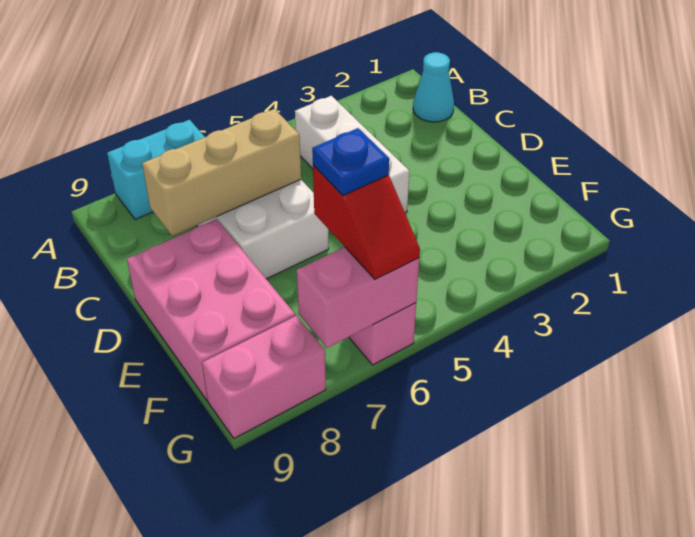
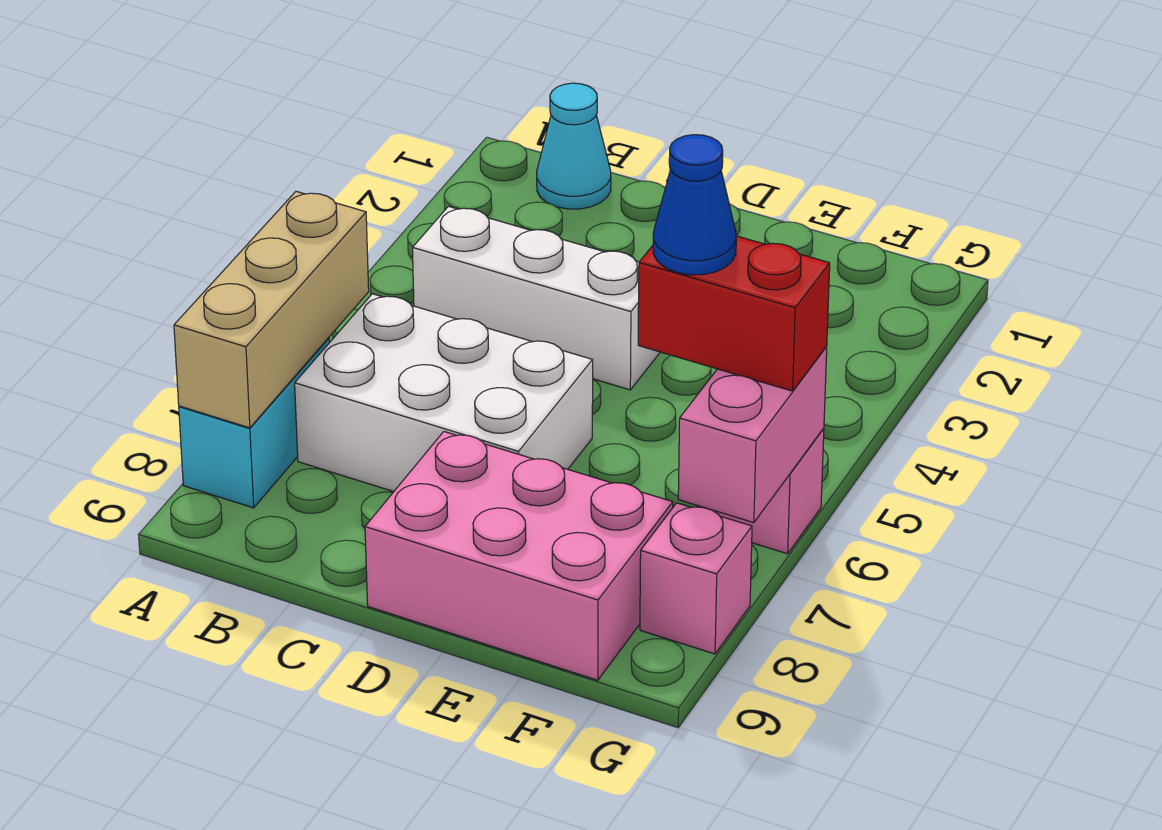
tan 1x3 brick [142,109,301,236] -> tan 1x3 brick moved to [174,191,369,428]
red 1x2 slope [313,165,420,279] -> red 1x2 brick [638,236,830,391]
blue 1x1 plate [312,128,389,196] -> blue 1x1 cone [653,135,736,275]
pink 1x2 brick [202,316,326,438] -> pink 1x1 brick [640,503,752,654]

